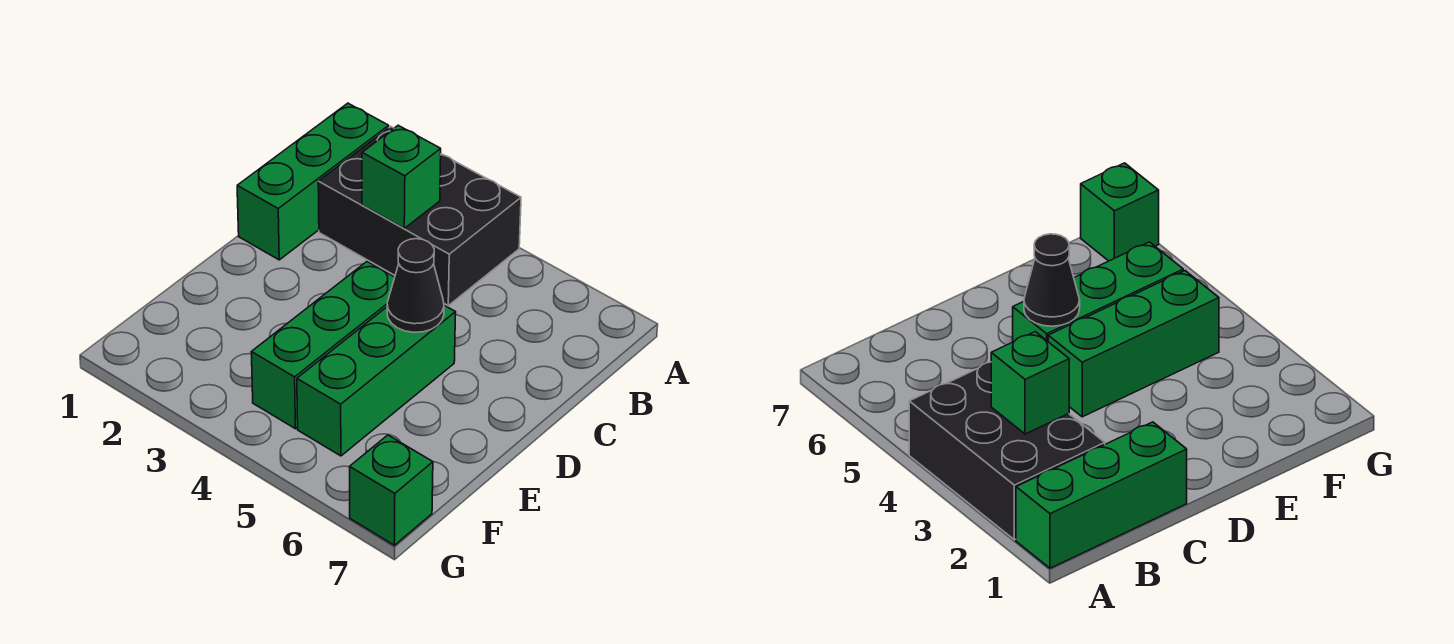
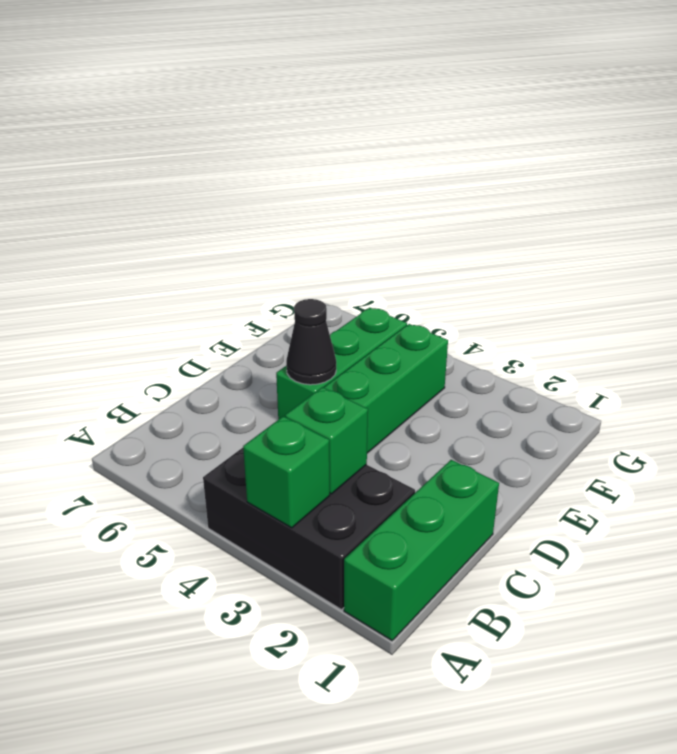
green 1x1 brick [350,435,433,545] -> green 1x1 brick moved to [243,416,330,528]

